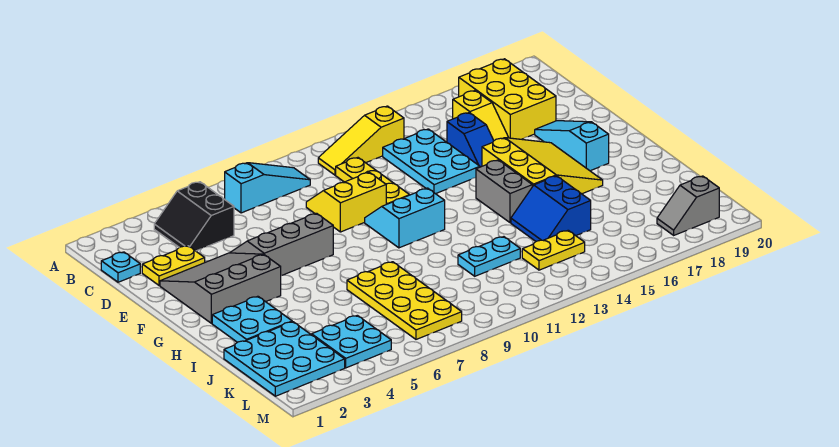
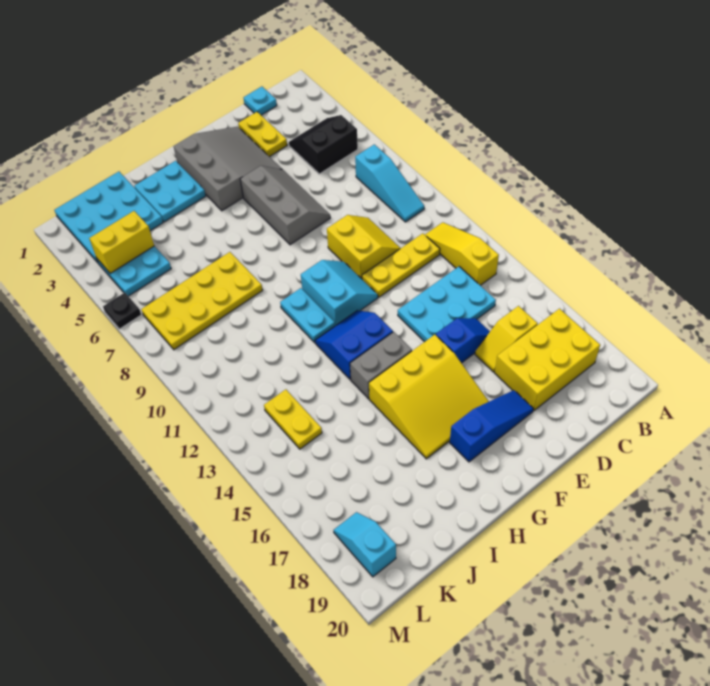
blue 1x2 slope [447,113,494,167] -> blue 1x2 slope turned to [436,318,490,363]
cyan 1x3 slope [535,121,609,171] -> blue 1x3 slope [450,390,533,462]
blue 2x2 slope [511,176,591,241] -> blue 2x2 slope moved to [315,310,393,379]
cyan 1x2 plate [458,237,520,276] -> cyan 1x2 plate moved to [280,288,335,342]
none -> yellow 1x2 brick [89,211,154,274]
grey 1x2 slope [657,176,719,235] -> cyan 1x2 slope [334,512,396,577]
none -> black 1x1 plate [103,293,141,329]

